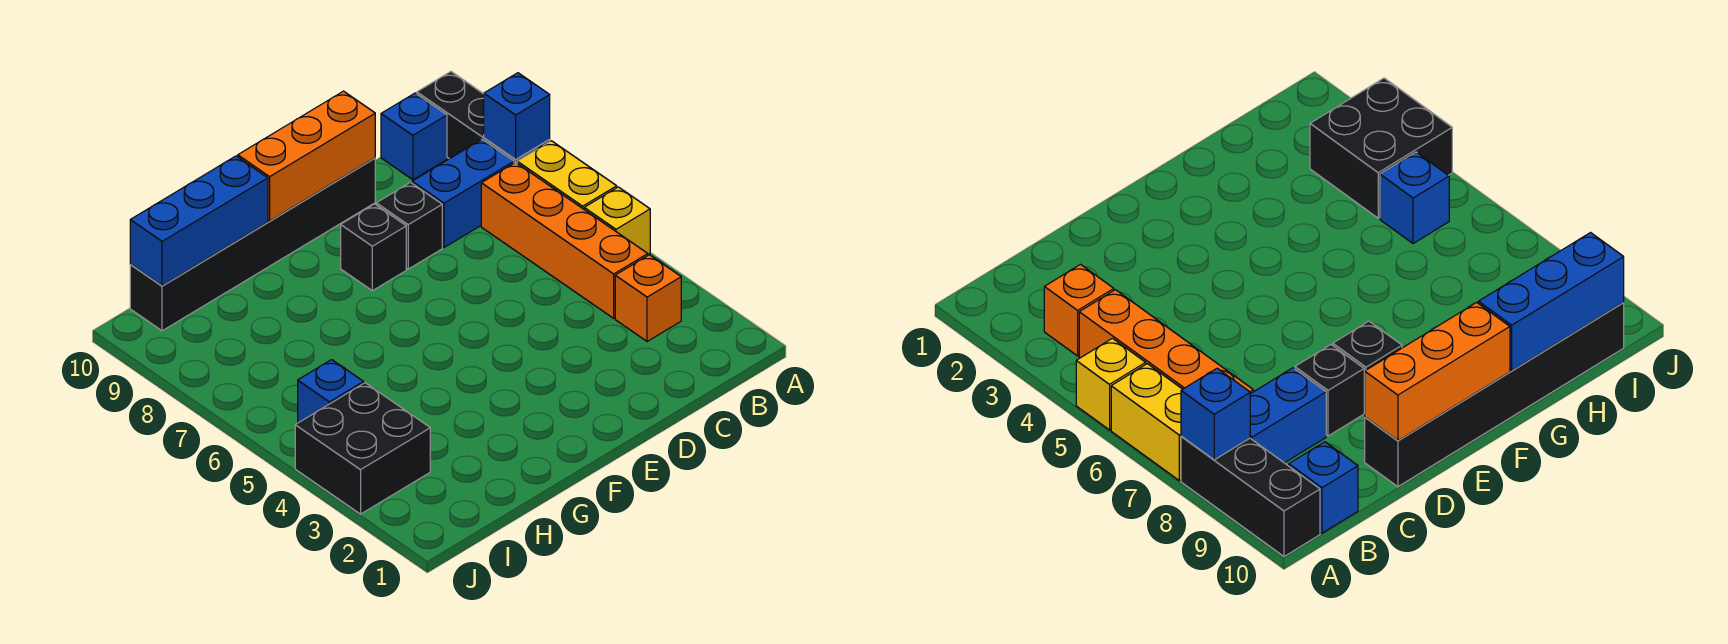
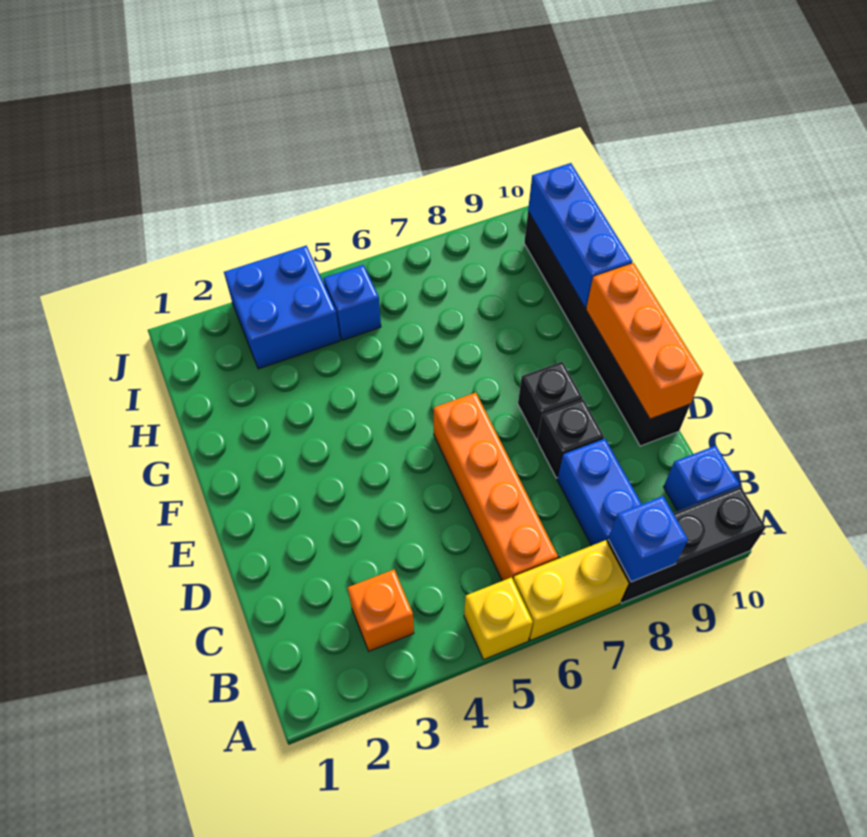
orange 1x4 brick [481,162,648,318] -> orange 1x4 brick turned to [434,393,558,581]
black 2x2 brick [295,383,430,514] -> blue 2x2 brick [224,246,340,369]

